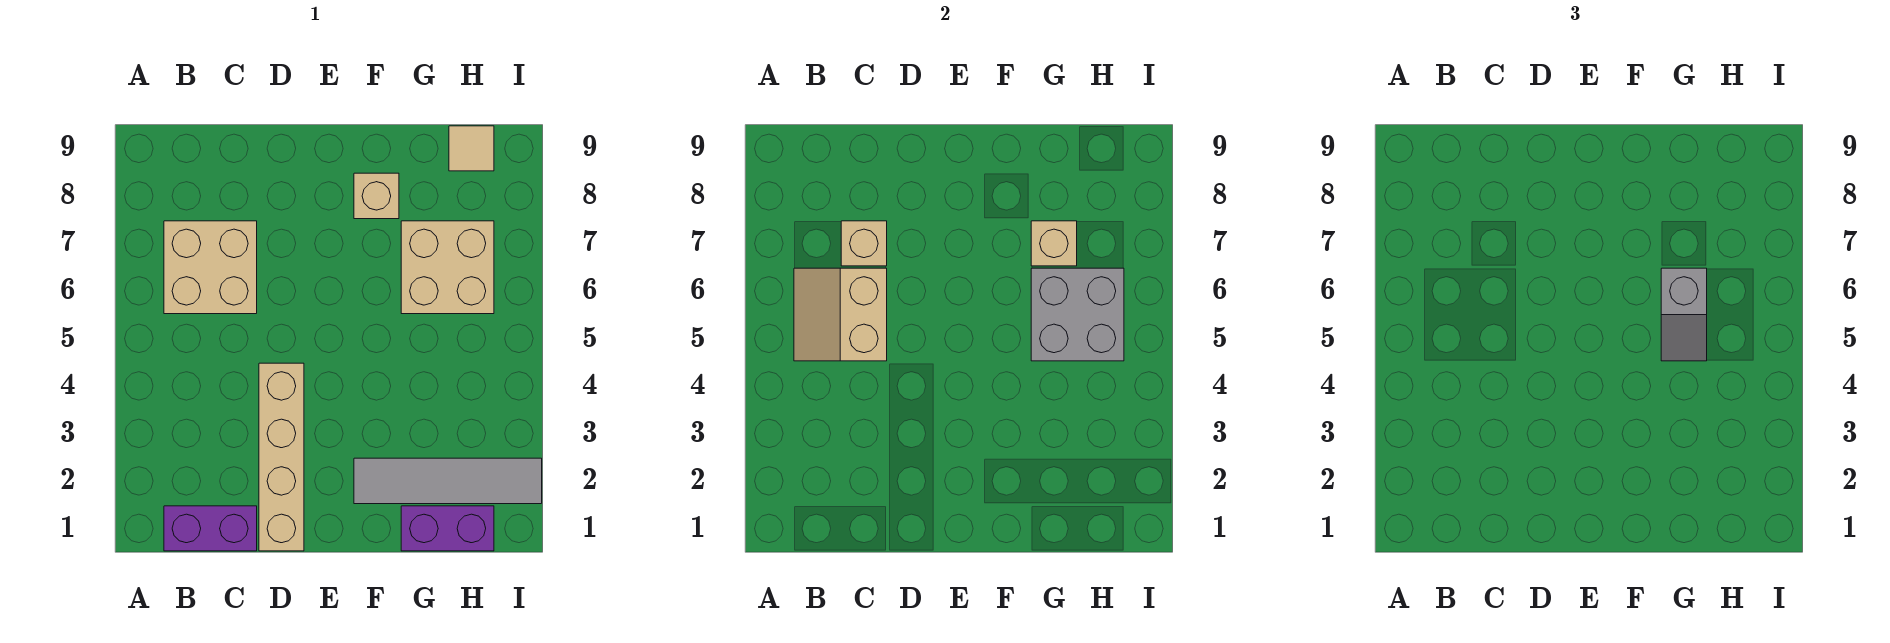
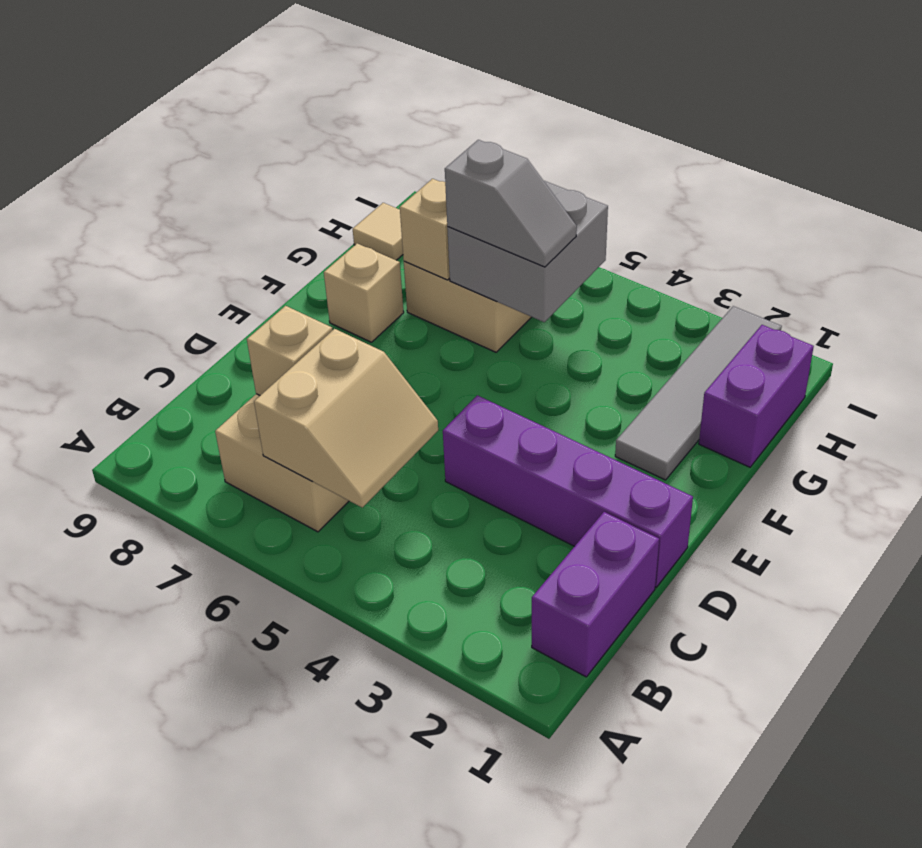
tan 2x2 slope [794,268,887,361] -> tan 2x2 slope turned to [254,329,438,507]
tan 1x4 brick [259,363,304,551] -> purple 1x4 brick [443,395,693,587]

